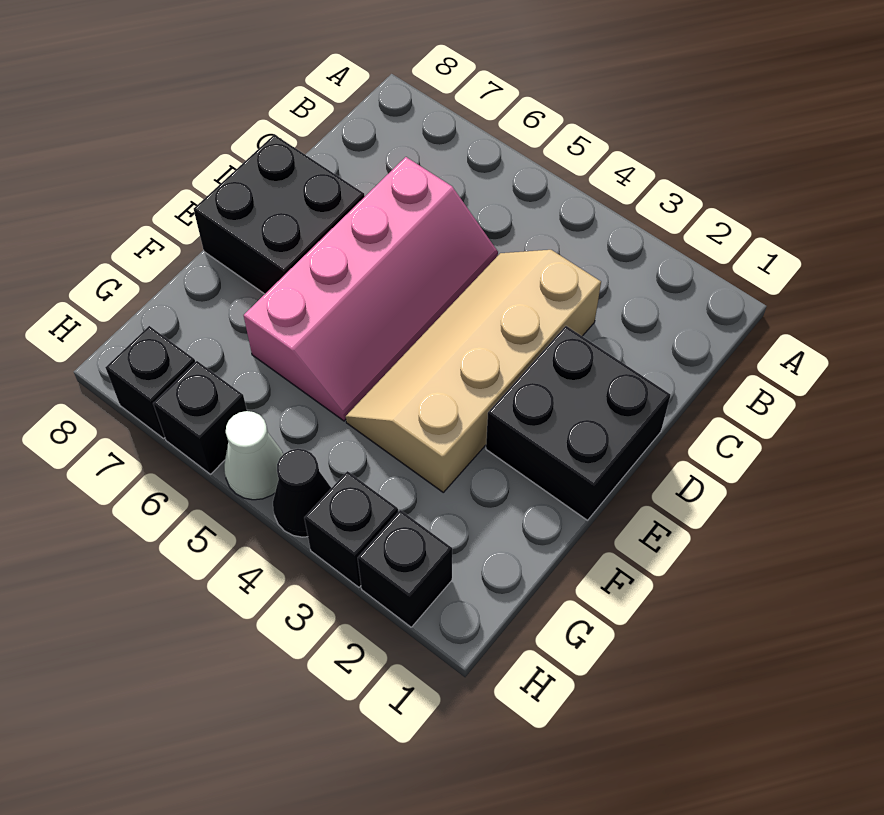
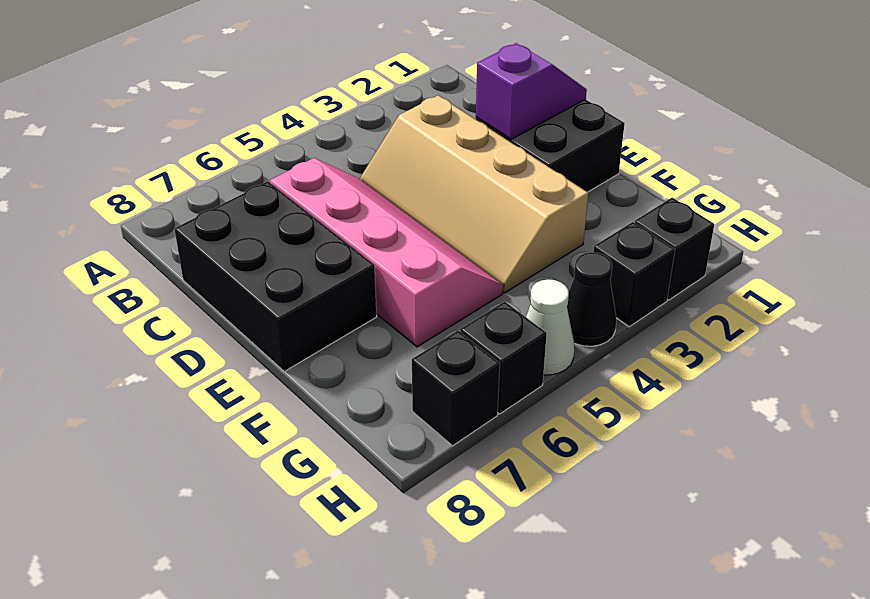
none -> purple 1x2 slope [476,43,587,139]
black 2x2 brick [194,135,365,294] -> black 2x3 brick [174,181,377,371]

